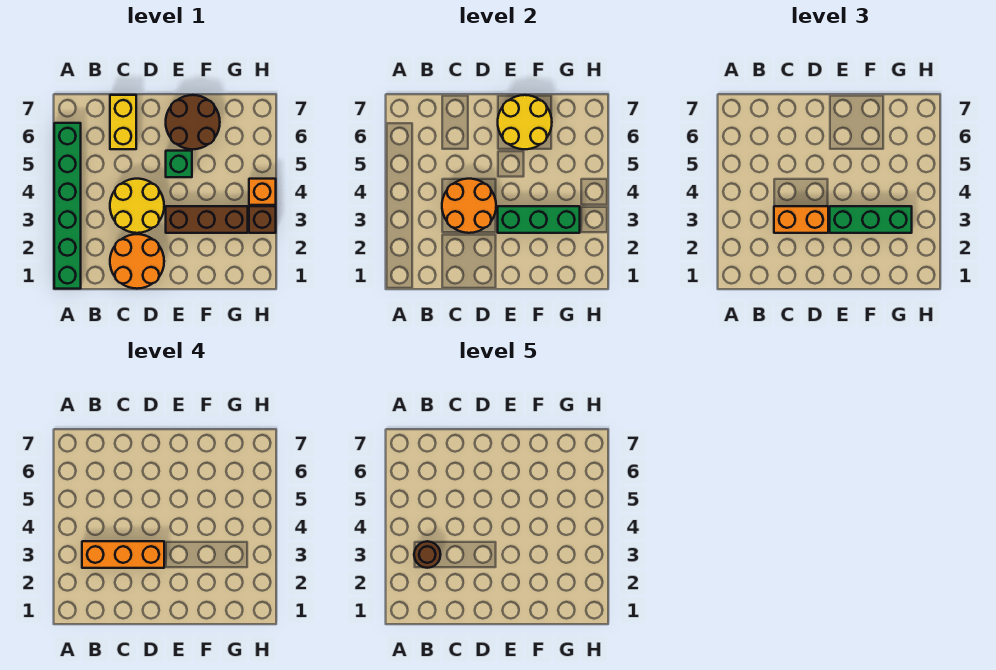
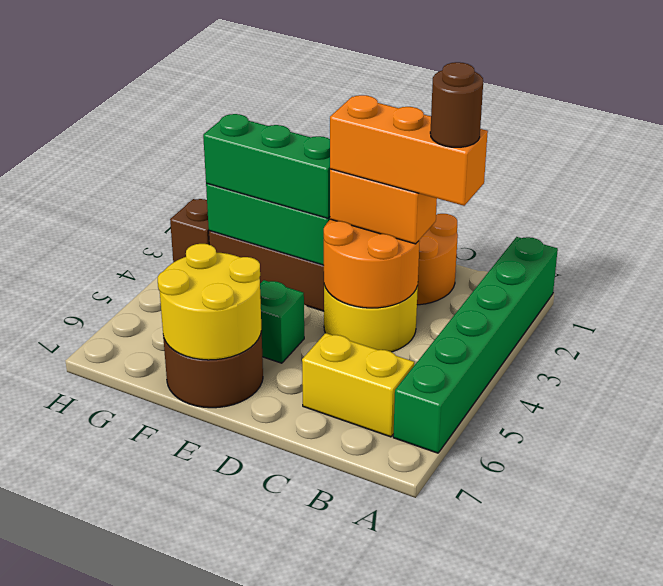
yellow 1x2 brick [110,95,136,149] -> yellow 1x2 brick turned to [302,333,414,437]
orange 1x1 brick [249,179,276,205] -> none

